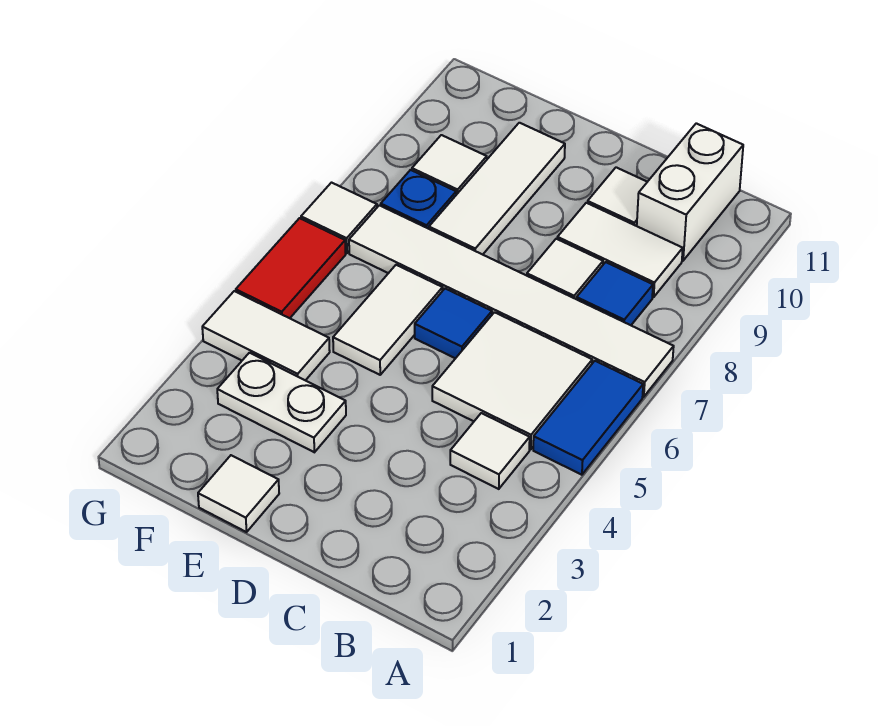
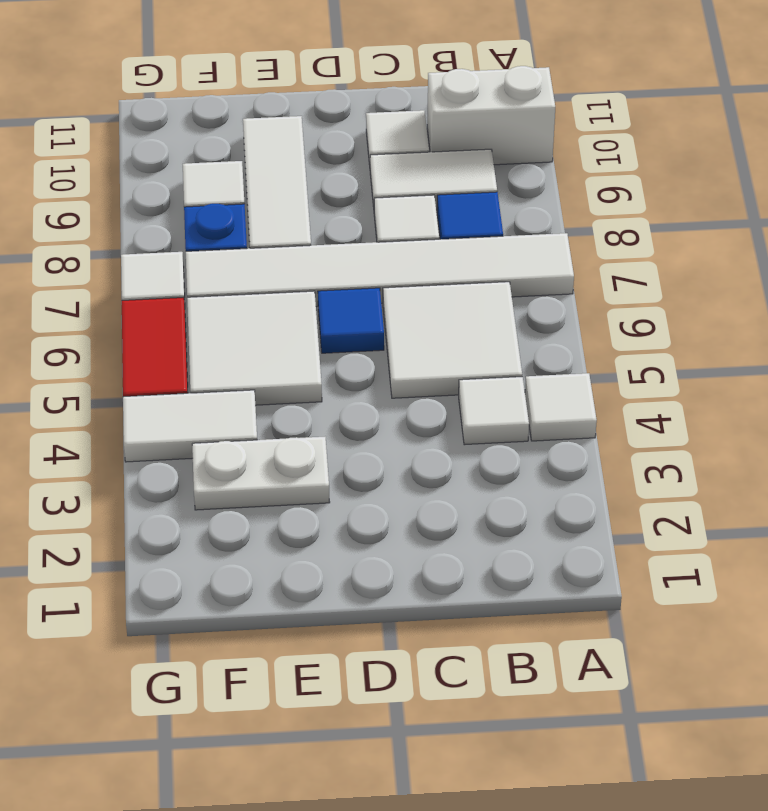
blue 1x2 tile [533,361,643,475] -> none
white 1x2 brick [637,123,743,261] -> white 1x2 brick turned to [427,66,555,165]
white 1x1 tile [198,455,279,532] -> white 1x1 tile moved to [525,373,597,441]
white 1x2 tile [333,265,443,375] -> white 2x2 tile [187,291,322,405]

